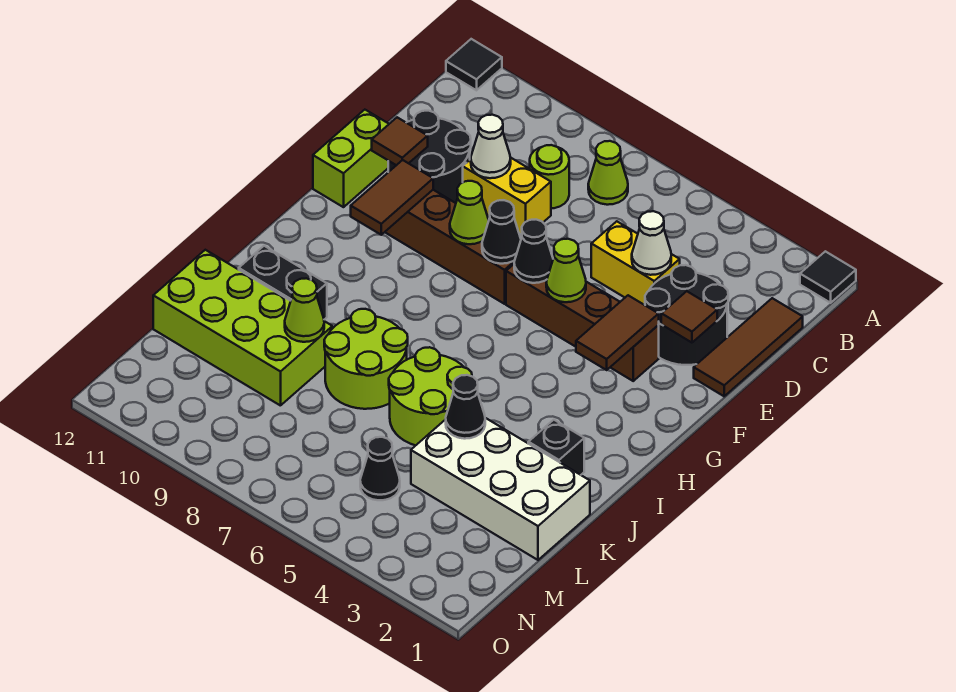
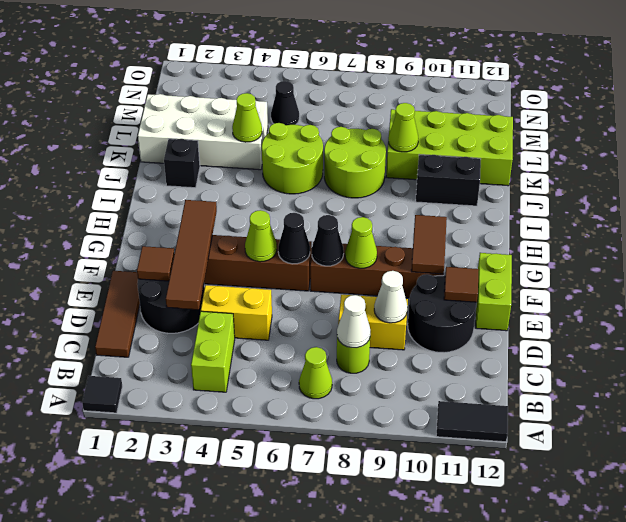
black 1x1 tile [446,39,502,90] -> black 1x2 tile [436,401,508,442]
none -> lime 1x2 brick [191,311,235,392]
white 1x1 cone [632,211,671,275] -> white 1x1 cone moved to [337,295,371,348]
brown 1x2 tile [576,295,659,370] -> brown 1x4 tile [166,200,217,310]
black 1x1 cone [446,375,485,439] -> lime 1x1 cone [232,93,262,142]

